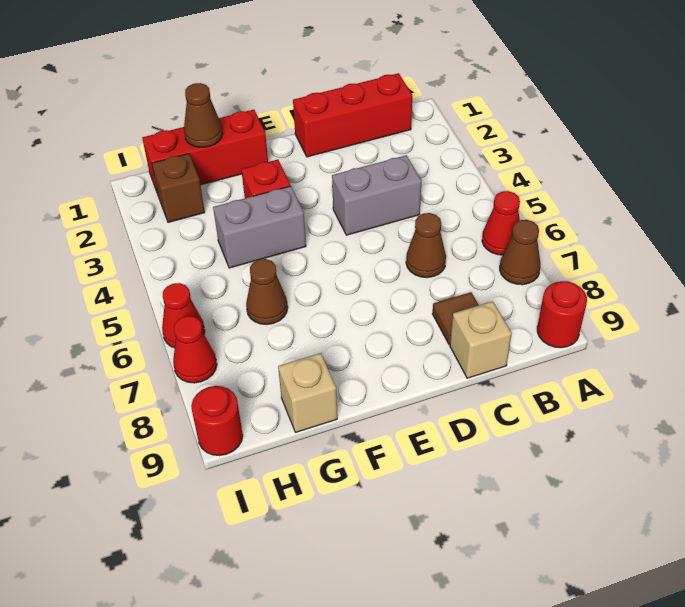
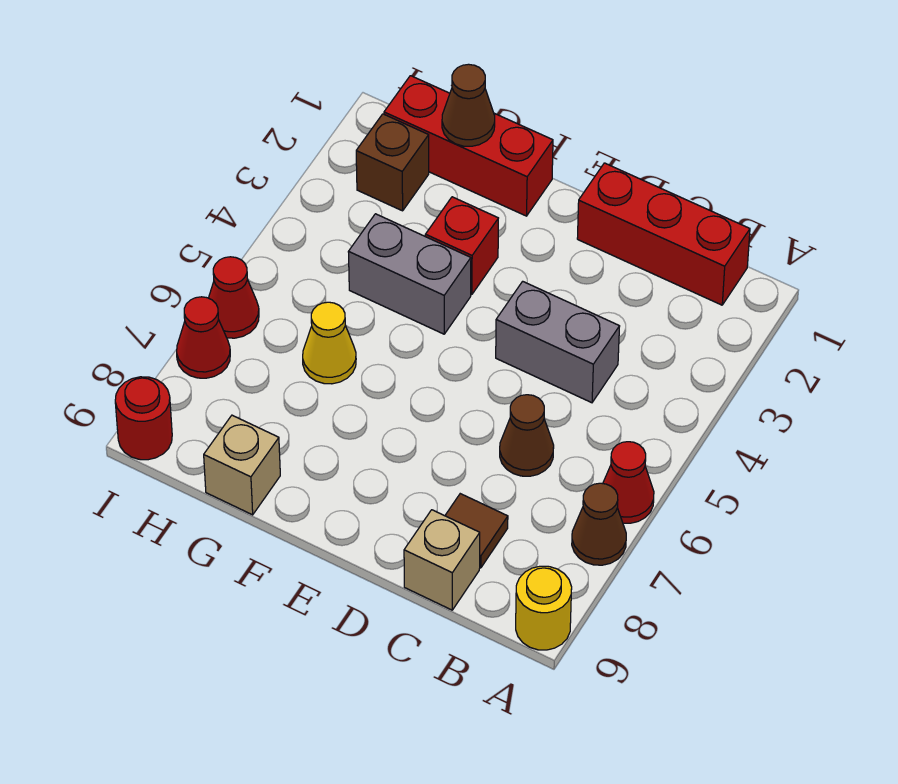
red 1x1 round brick [537,281,587,348] -> yellow 1x1 round brick [516,566,572,650]
brown 1x1 cone [246,259,288,324] -> yellow 1x1 cone [303,302,356,384]

